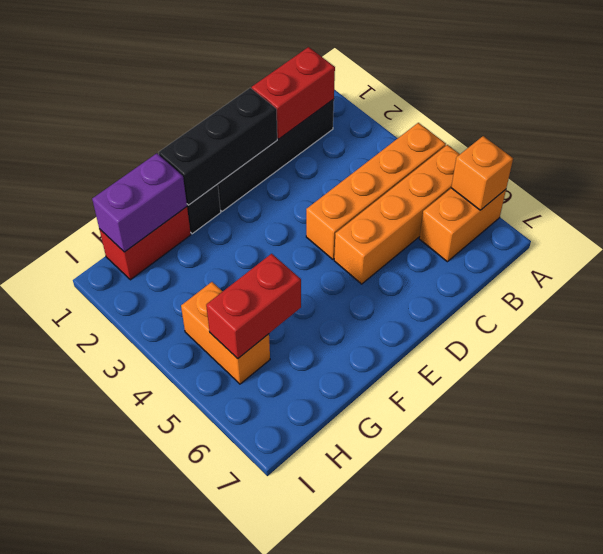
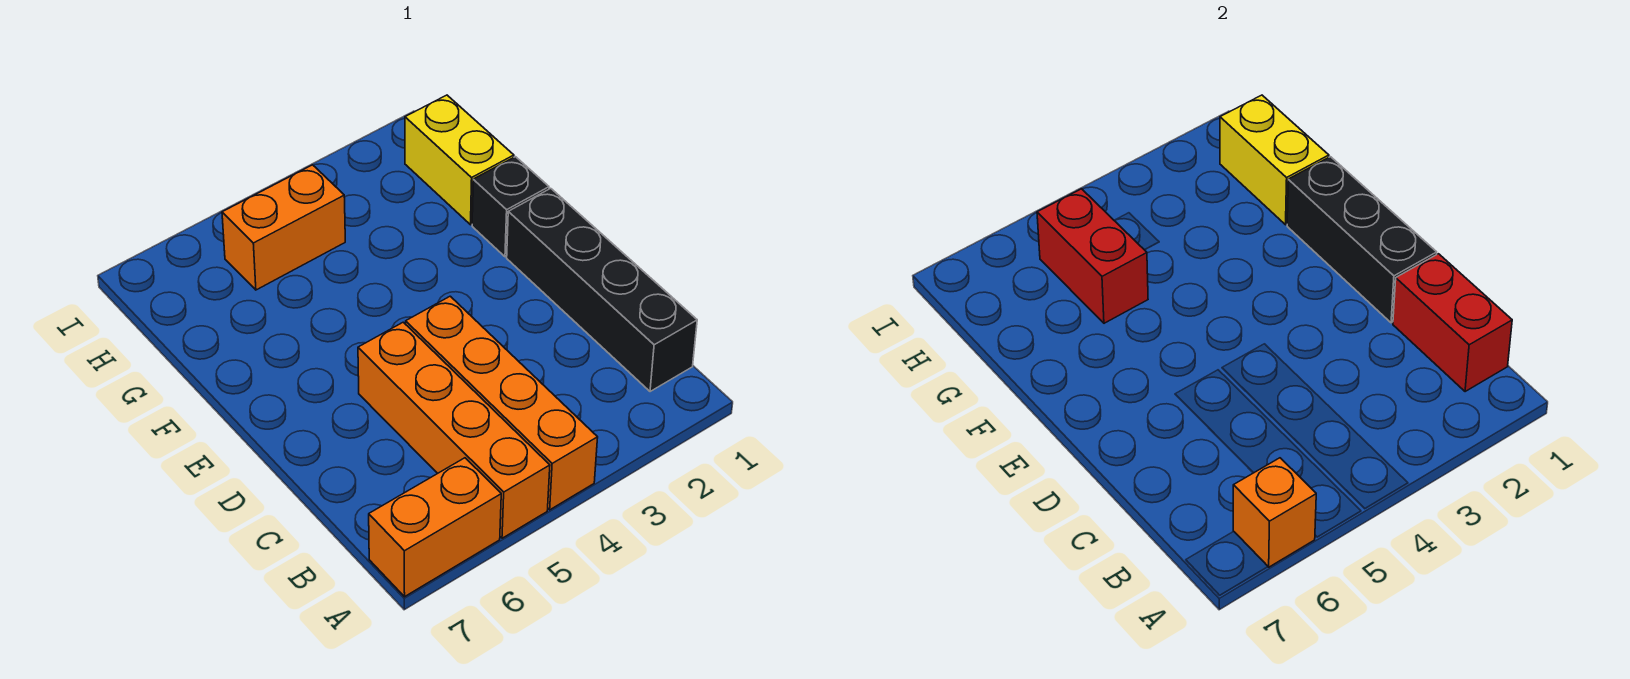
orange 1x2 brick [419,188,506,262] -> orange 1x2 brick turned to [369,458,501,597]
red 1x2 brick [99,207,191,280] -> yellow 1x2 brick [405,95,514,225]
purple 1x2 brick [92,153,187,252] -> yellow 1x2 brick [1220,95,1329,225]

